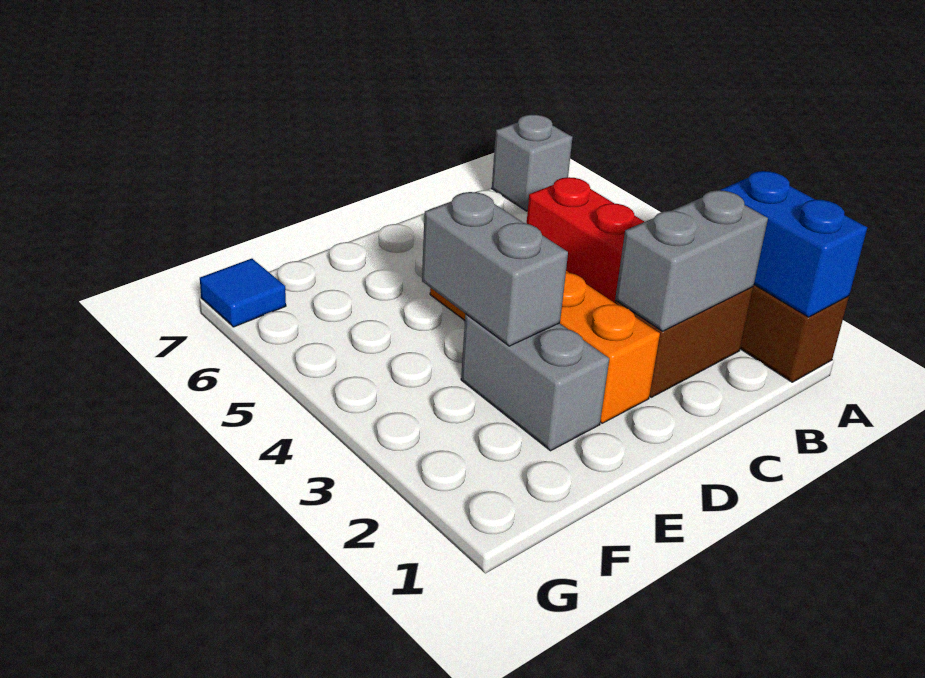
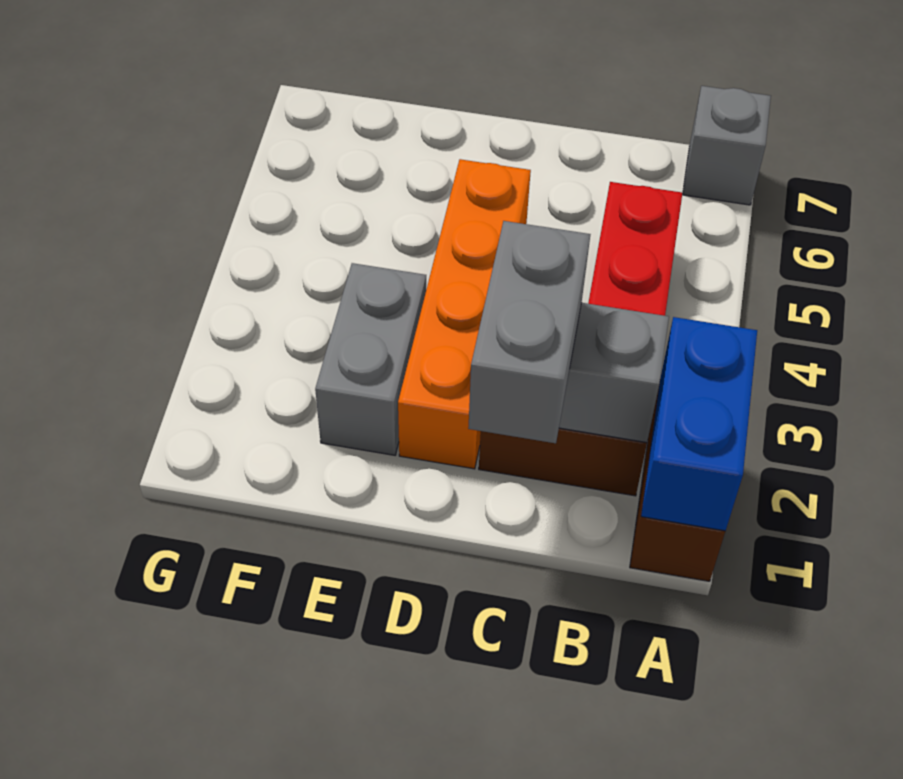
grey 1x2 brick [422,192,568,346] -> grey 1x2 brick moved to [468,221,590,443]
blue 1x1 tile [200,259,286,327] -> none

